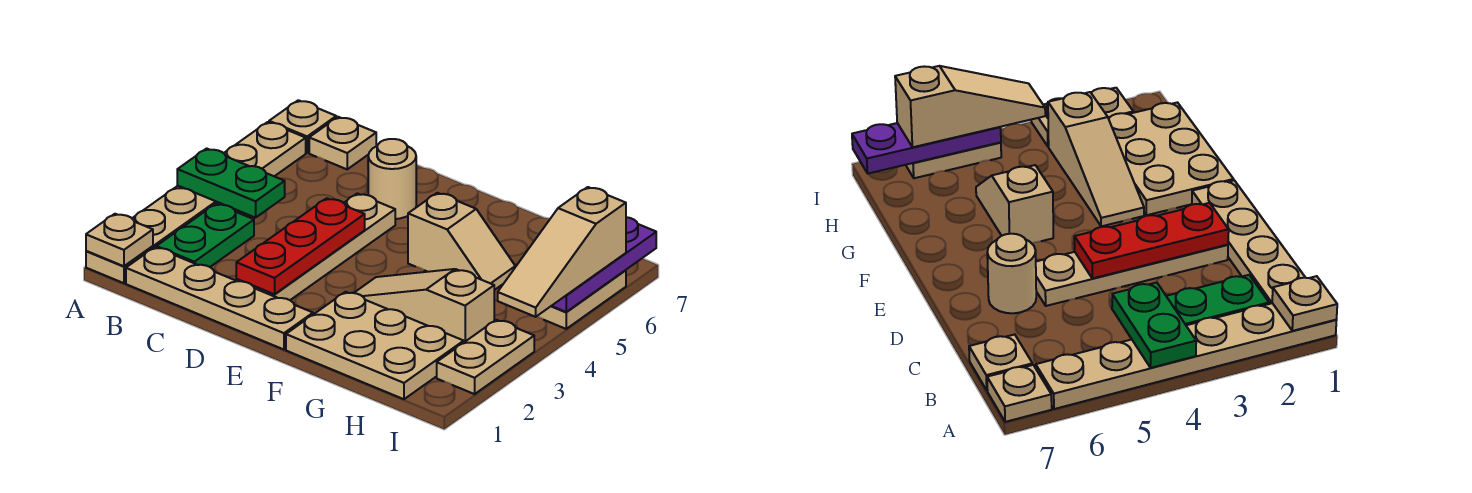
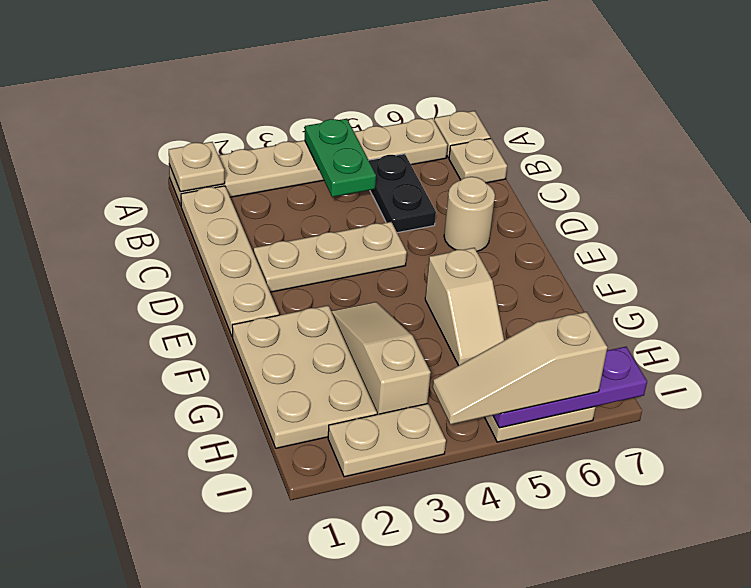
green 1x2 plate [156,204,254,267] -> none
none -> black 1x2 plate [369,154,436,233]
tan 1x4 plate [236,193,395,300] -> tan 1x3 plate [254,222,407,292]
red 1x3 plate [236,198,365,294] -> none

